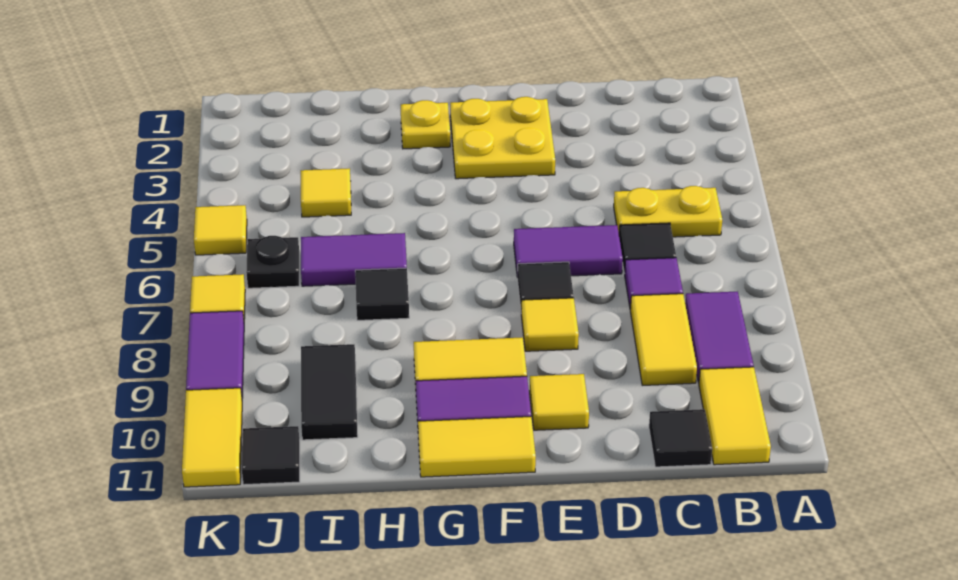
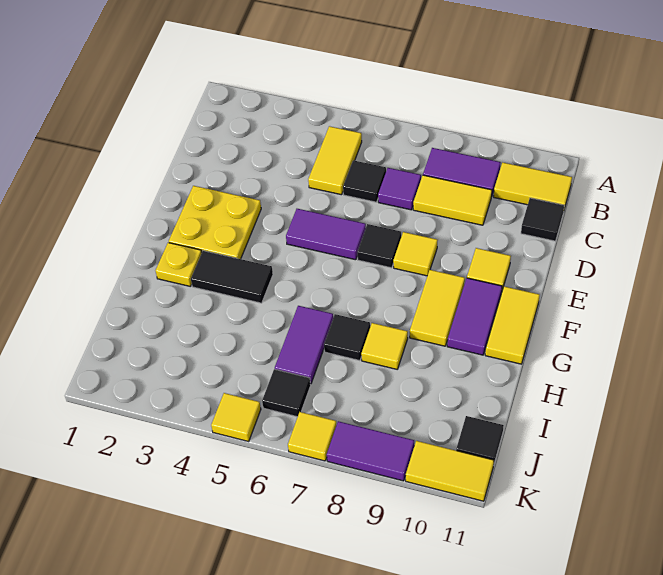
yellow 1x2 plate [614,186,722,237] -> yellow 1x2 tile [308,126,362,195]
purple 1x2 tile [514,225,623,278] -> purple 1x2 tile turned to [286,209,366,260]
yellow 1x1 tile [301,168,351,217] -> yellow 1x1 tile moved to [361,323,408,369]
black 1x2 tile [301,344,358,440] -> black 1x2 tile moved to [191,251,273,303]
black 1x1 plate [246,236,299,288] -> black 1x1 tile [262,369,311,417]

